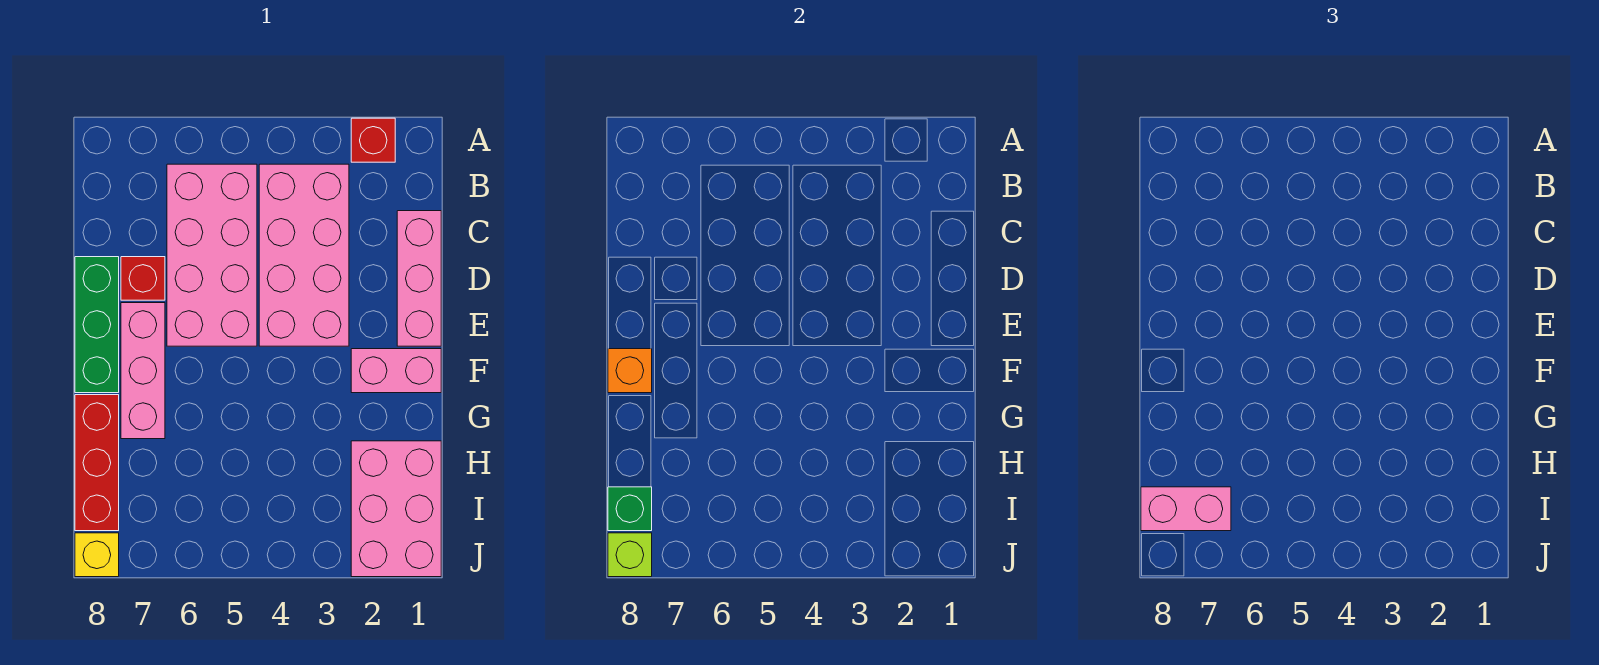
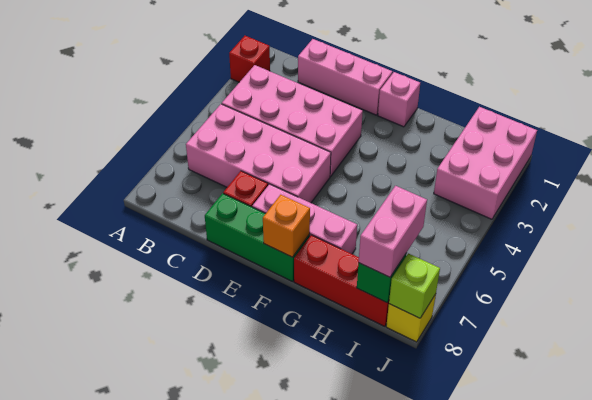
pink 1x2 brick [351,349,441,393] -> pink 1x1 brick [378,72,420,127]
pink 2x3 brick [351,441,441,577] -> pink 2x3 brick turned to [434,107,537,219]

